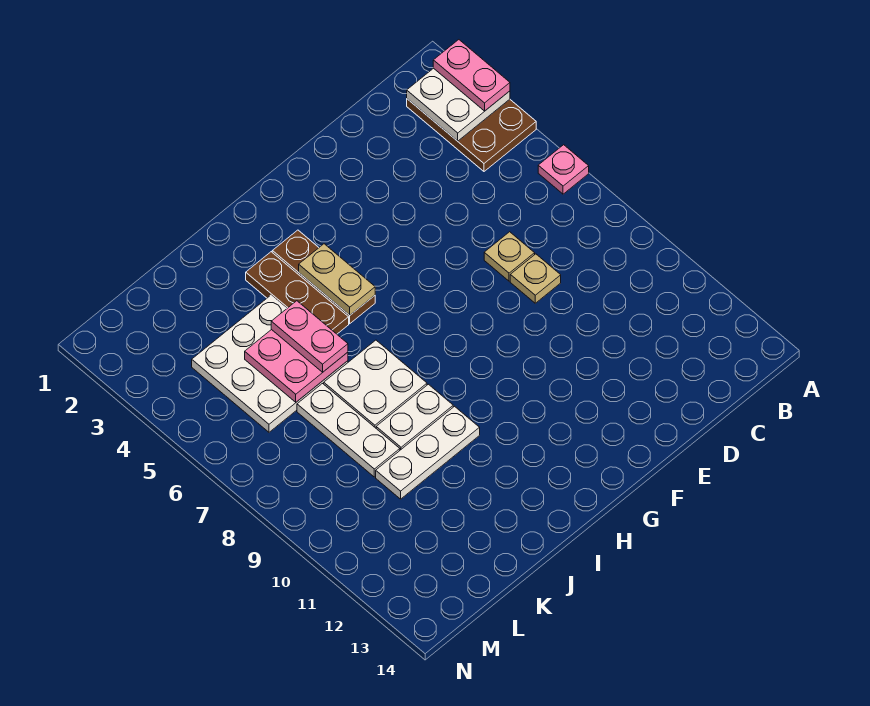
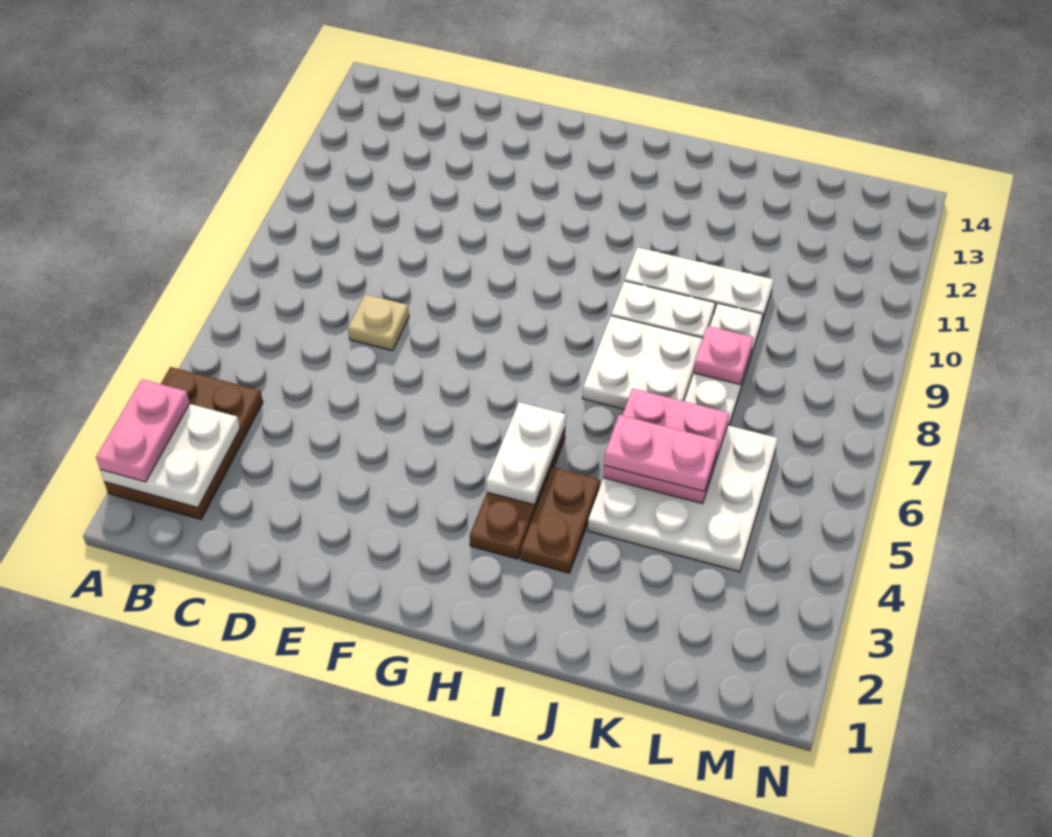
pink 1x1 plate [538,145,589,194] -> pink 1x1 plate moved to [694,326,753,385]
tan 1x1 plate [510,254,561,303] -> none
tan 1x2 plate [299,244,375,315] -> white 1x2 plate [487,402,566,505]
brown 1x3 plate [246,252,349,334] -> brown 1x2 plate [521,467,600,573]
pink 1x2 plate [271,301,348,372] -> pink 1x2 plate turned to [604,415,719,492]

